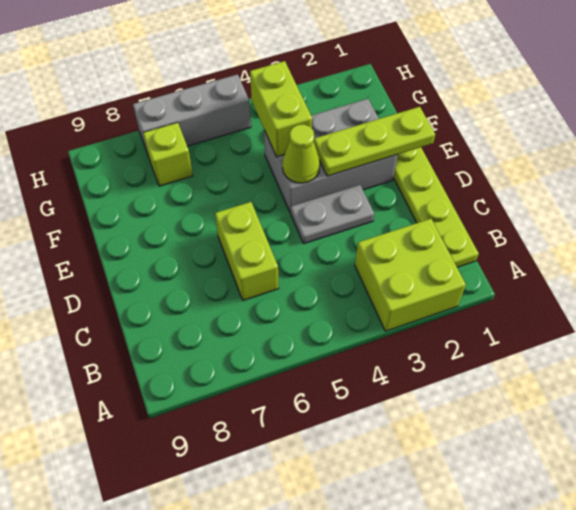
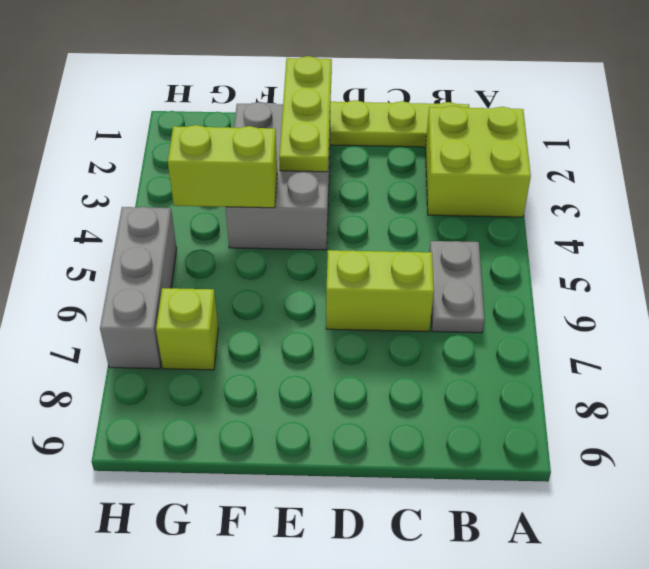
grey 1x2 plate [291,185,374,243] -> grey 1x2 plate moved to [429,241,484,333]
lime 1x1 cone [282,124,320,183] -> none

